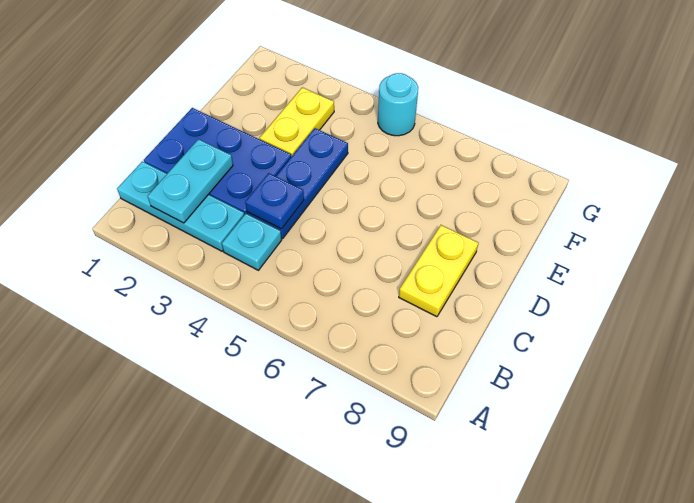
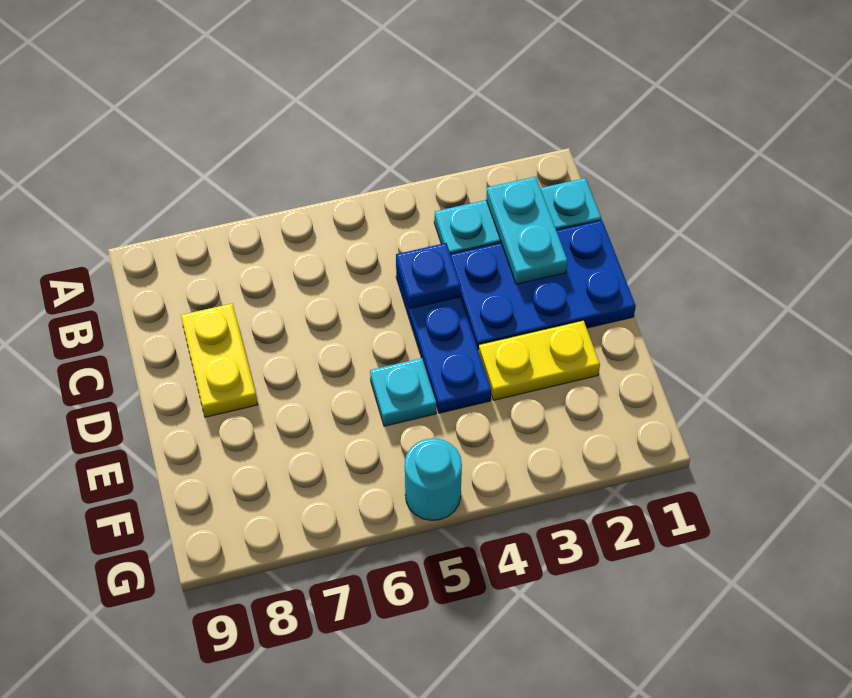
cyan 1x1 plate [222,214,282,270] -> cyan 1x1 plate moved to [370,358,436,426]
yellow 1x2 plate [260,87,334,157] -> yellow 1x2 plate turned to [479,320,600,400]

